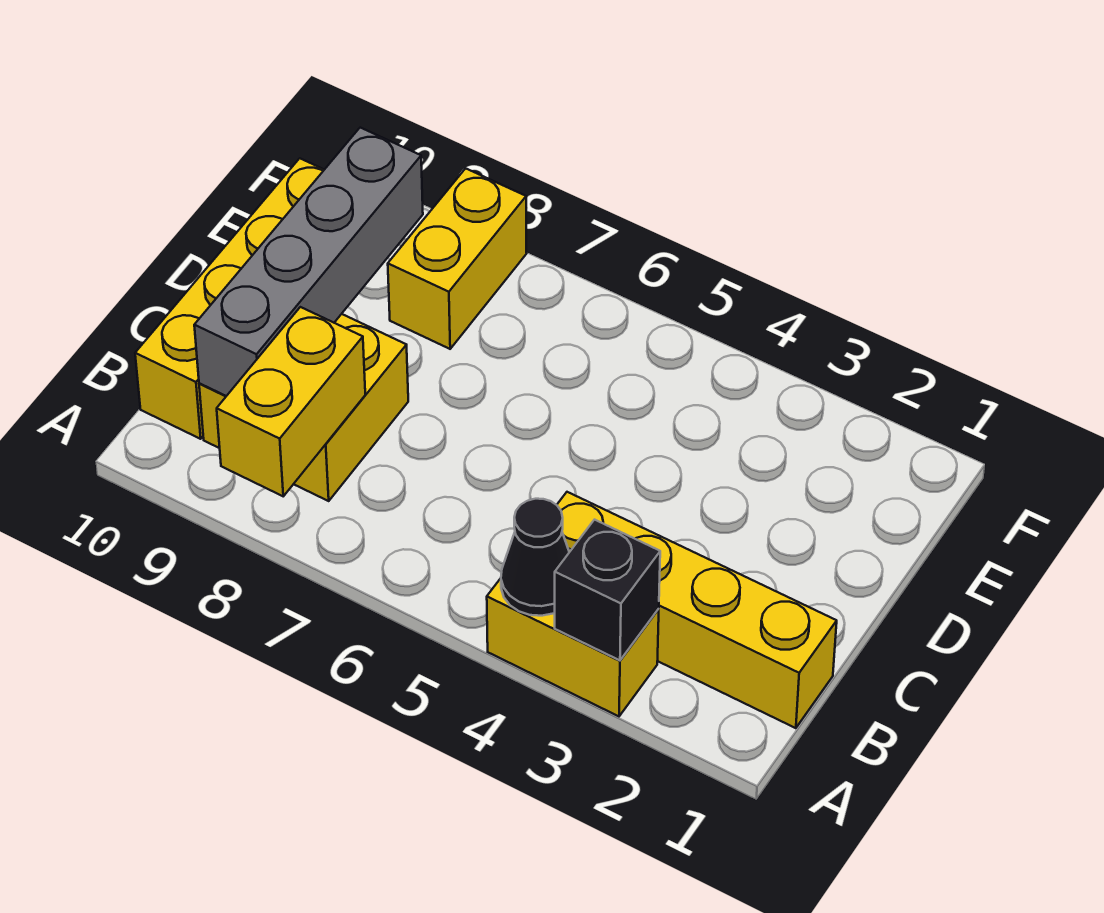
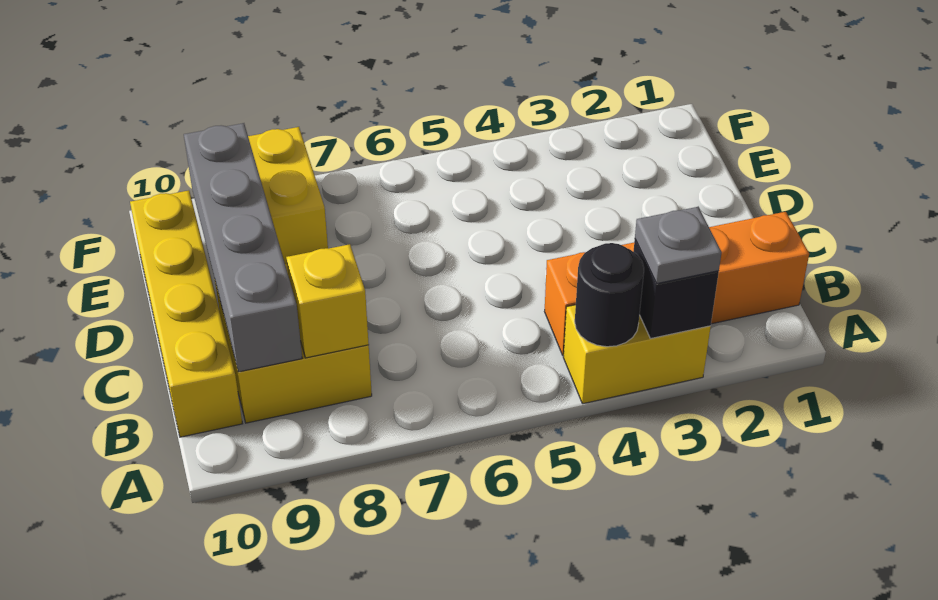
none -> grey 1x1 plate [635,207,722,283]
black 1x1 cone [501,499,569,616] -> black 1x1 round brick [575,243,644,347]
yellow 1x2 brick [217,307,365,496] -> yellow 1x1 brick [286,244,369,358]
yellow 1x4 brick [557,492,837,728] -> orange 1x4 brick [545,212,809,355]

